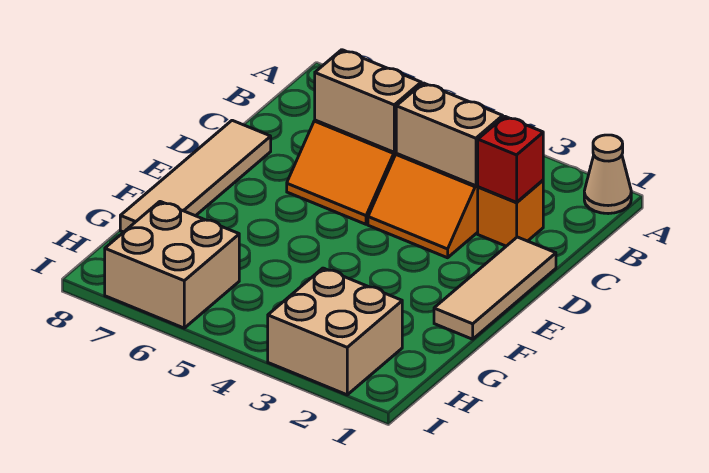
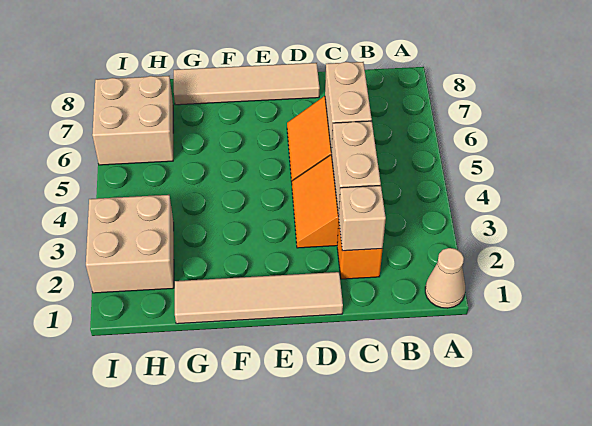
red 1x1 brick [478,116,543,202] -> tan 1x1 brick [339,186,386,251]
tan 1x3 tile [434,237,556,339] -> tan 1x4 tile [175,272,343,324]

